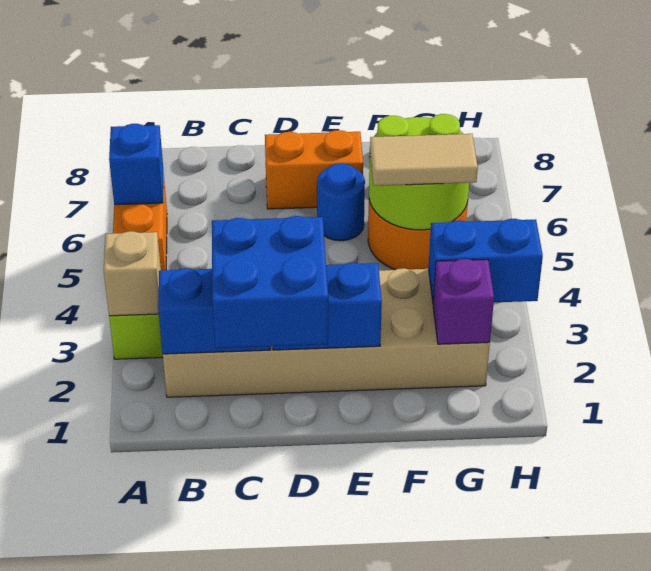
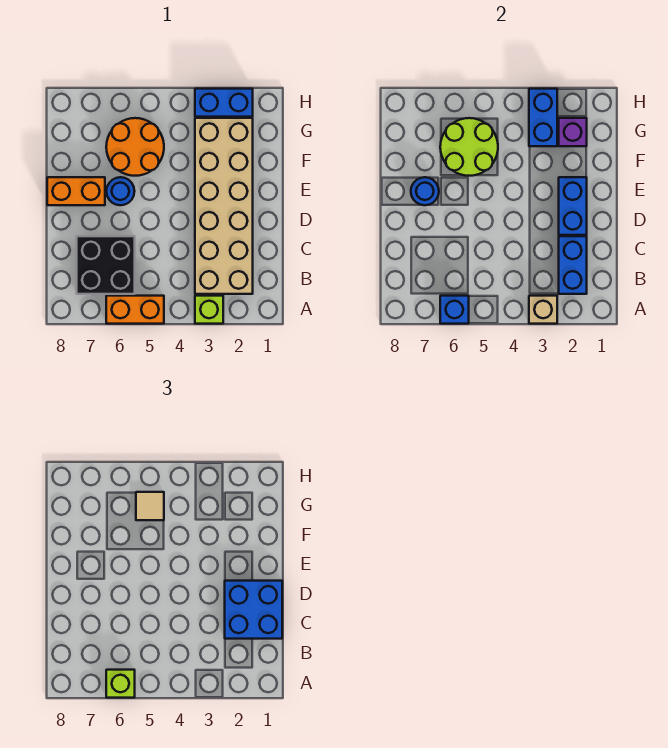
none -> lime 1x1 brick [106,670,135,698]
none -> black 2x2 brick [77,236,135,294]
orange 1x2 brick [265,130,363,209] -> orange 1x2 brick turned to [47,177,105,205]
none -> blue 1x1 round brick [411,177,439,205]
tan 1x2 tile [370,134,478,186] -> tan 1x1 tile [136,492,164,520]
none -> blue 1x2 brick [195,89,253,117]

